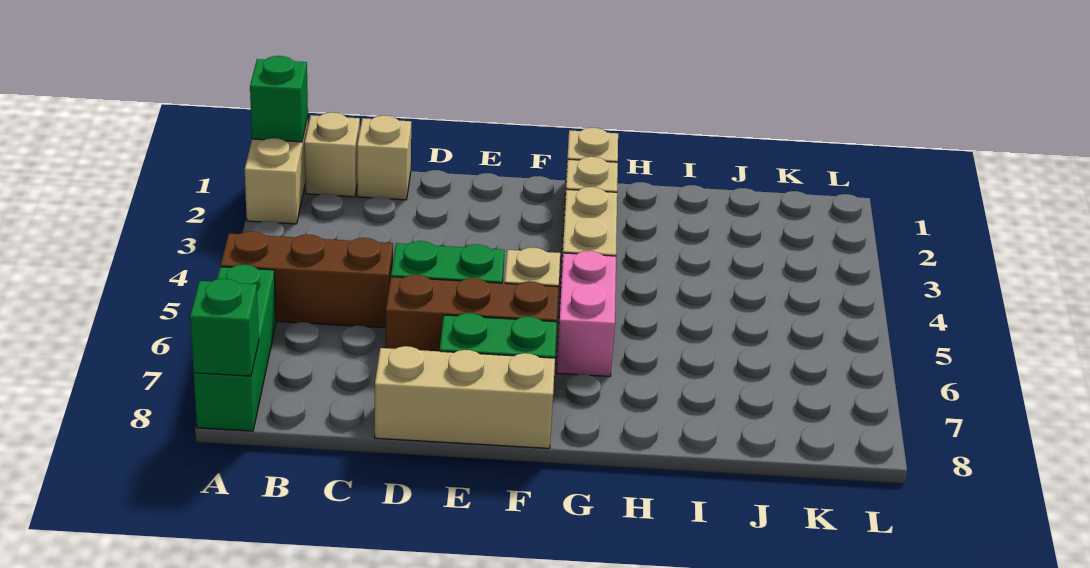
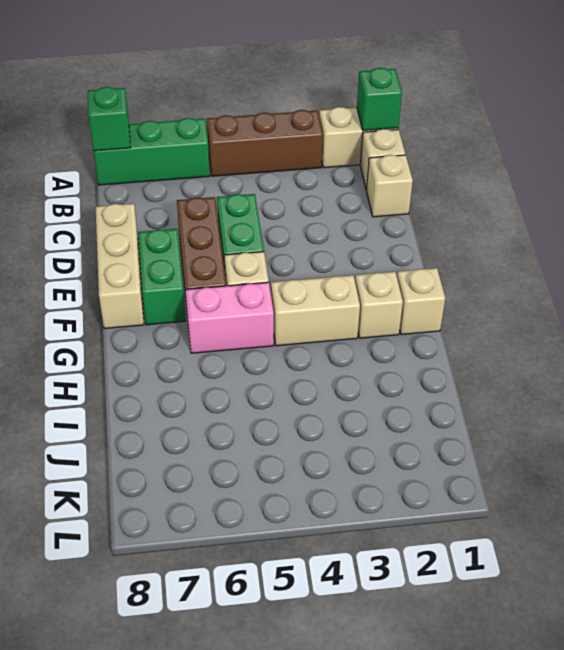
brown 1x3 brick [221,231,393,328] -> brown 1x3 brick turned to [207,110,323,176]

